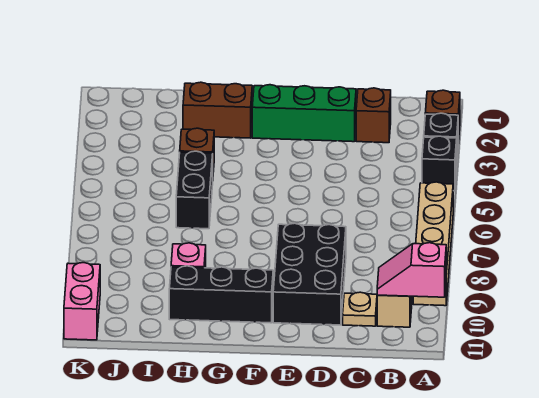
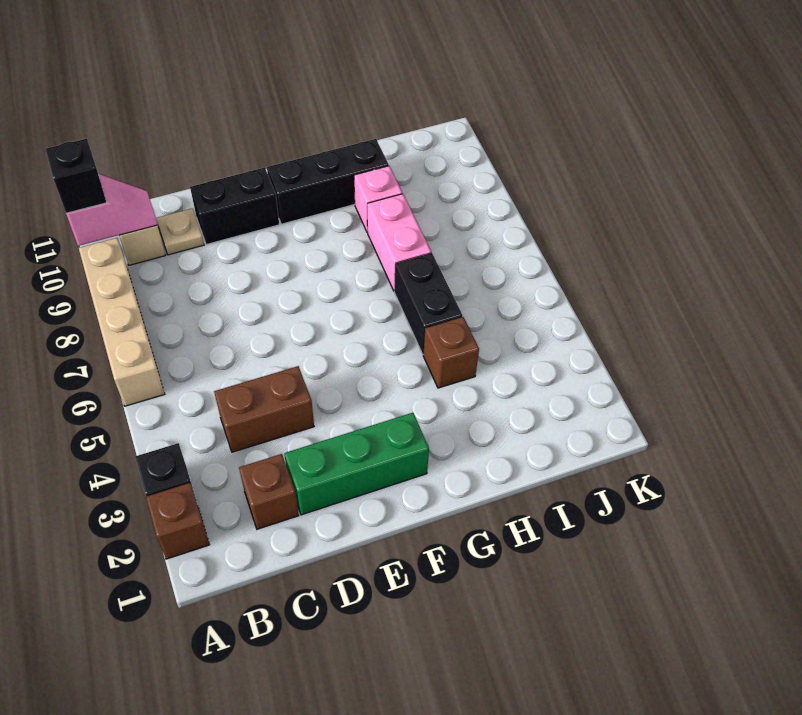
black 1x1 brick [422,136,457,191] -> black 1x1 brick moved to [45,139,107,213]
black 2x3 brick [273,223,346,325] -> black 1x2 brick [190,167,279,245]
brown 1x2 brick [183,82,252,138] -> brown 1x2 brick moved to [214,366,314,452]
pink 1x2 brick [64,263,100,340] -> pink 1x2 brick moved to [367,194,431,290]

